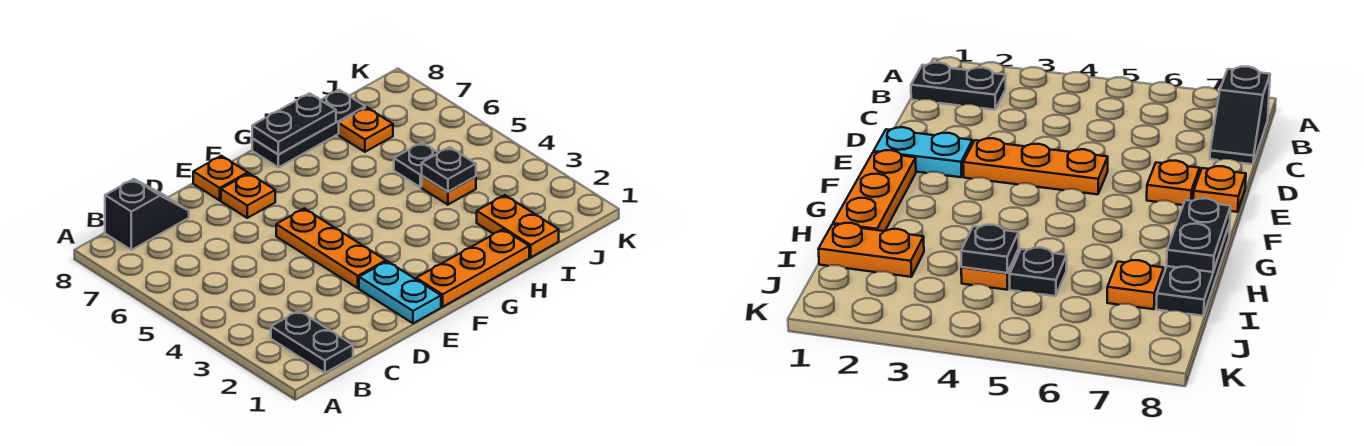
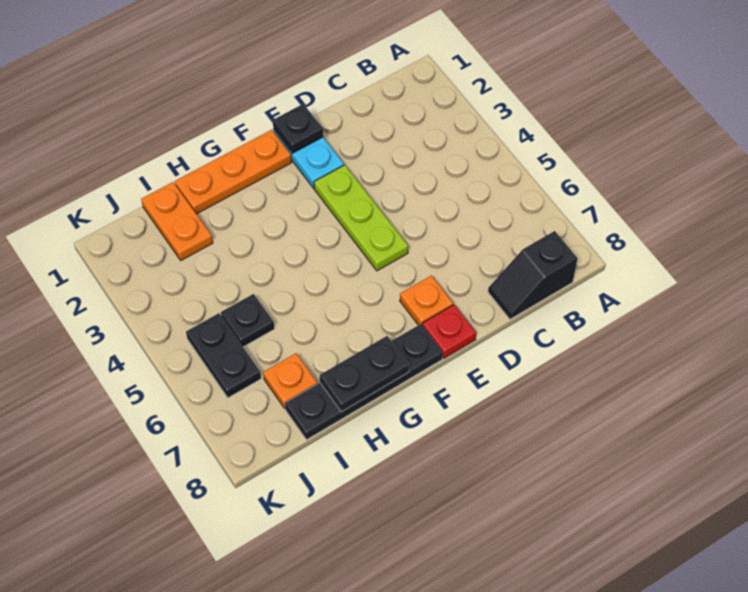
black 1x2 plate [271,311,353,373] -> black 1x2 plate moved to [186,313,261,398]
orange 1x3 plate [276,208,386,288] -> lime 1x3 plate [314,165,408,271]
orange 1x1 plate [193,156,248,200] -> red 1x1 plate [422,305,476,358]
black 1x3 plate [252,90,365,167] -> black 1x4 plate [285,324,443,440]
orange 1x1 plate [422,176,476,205] -> none
black 1x1 plate [422,147,476,192] -> black 1x1 plate moved to [273,104,323,153]

